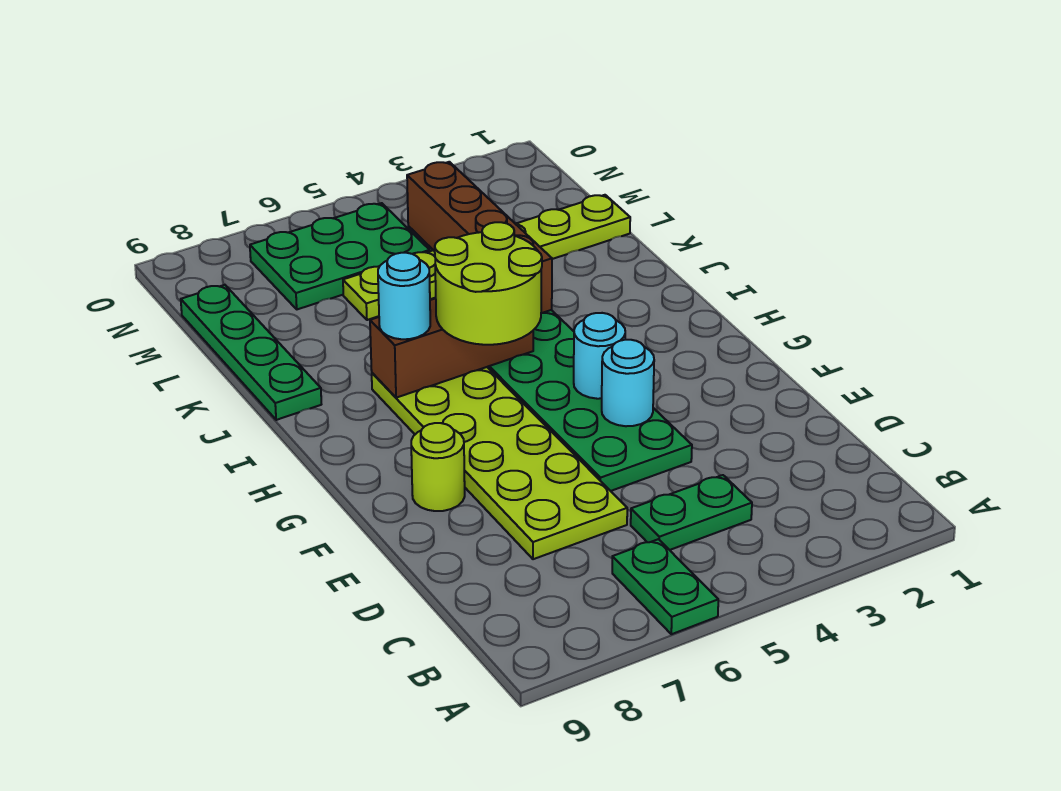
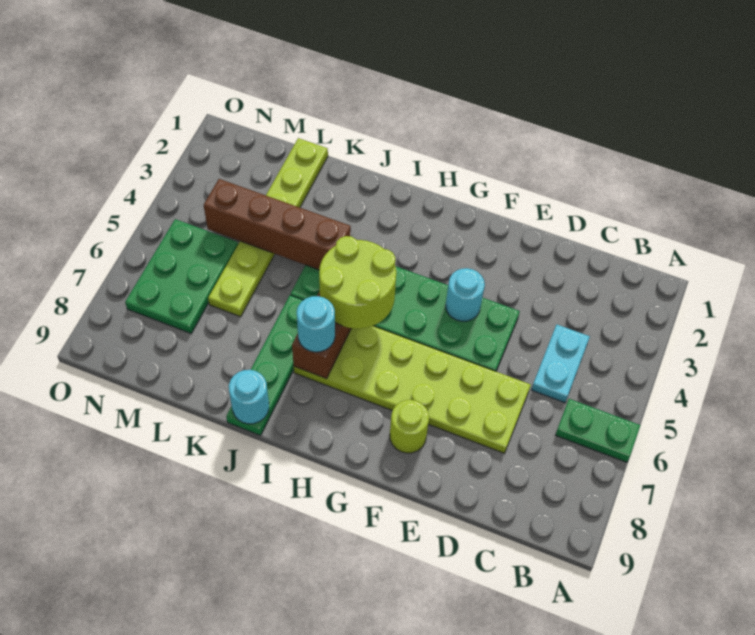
green 1x2 plate [631,475,752,550] -> cyan 1x2 plate [531,325,590,403]
cyan 1x1 round brick [574,313,625,399] -> cyan 1x1 round brick moved to [229,370,269,424]
green 1x4 plate [181,285,321,420] -> green 1x4 plate turned to [226,295,303,435]

